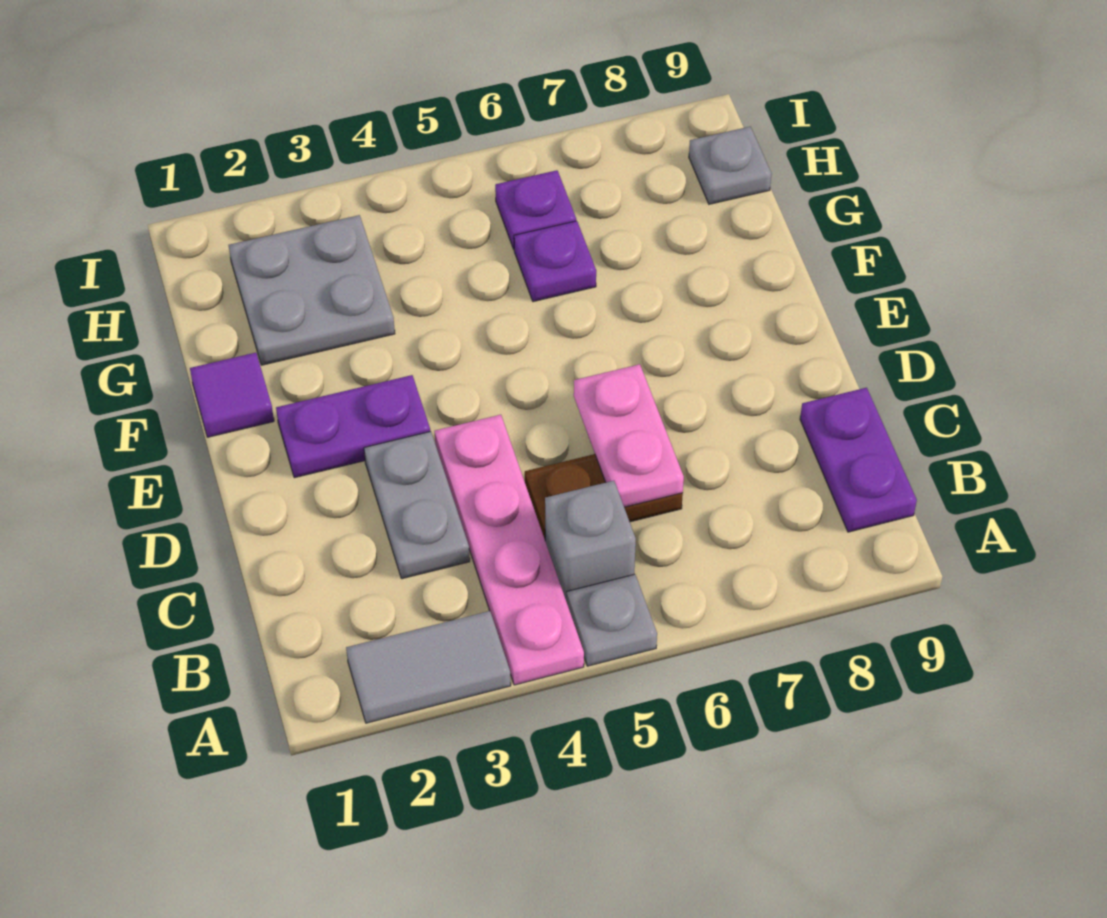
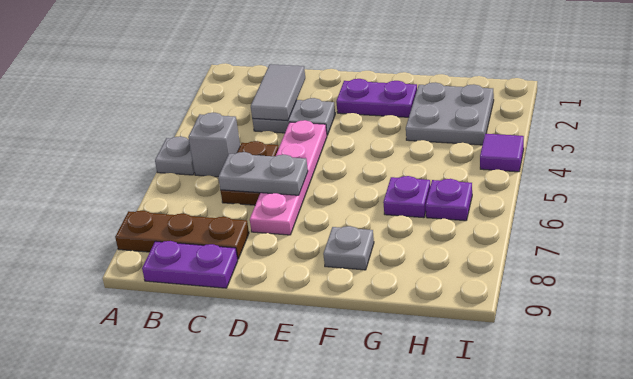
grey 1x2 tile [346,611,511,723] -> grey 1x2 tile moved to [251,64,305,121]
pink 1x4 plate [435,415,584,685] -> pink 1x4 plate turned to [250,120,327,235]
none -> brown 1x3 plate [115,211,249,259]
pink 1x2 plate [574,364,684,507] -> grey 1x2 plate [218,152,308,195]
purple 1x2 plate [276,375,430,478] -> purple 1x2 plate turned to [336,79,417,117]
purple 1x1 tile [190,353,274,437] -> purple 1x1 tile moved to [480,134,524,172]
grey 1x1 plate [689,127,772,204] -> grey 1x1 plate moved to [323,226,374,270]

